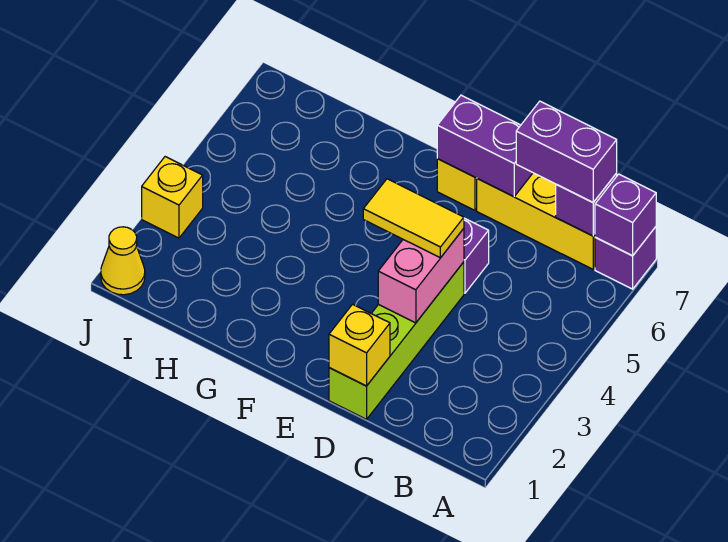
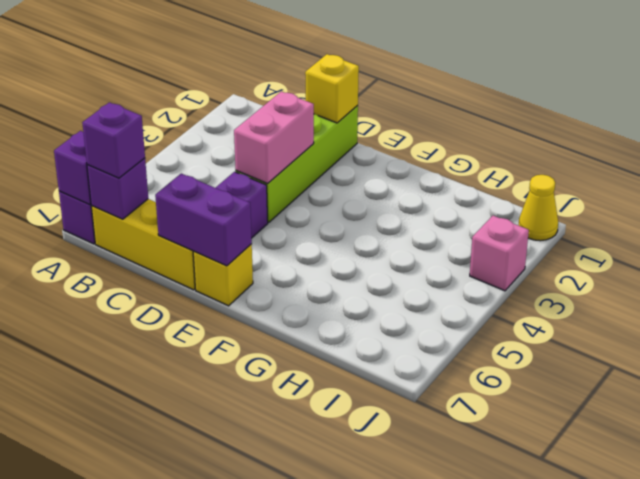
purple 1x2 brick [516,101,617,202] -> purple 1x1 brick [82,102,145,178]
yellow 1x2 tile [363,179,464,258] -> none
yellow 1x1 brick [142,157,203,238] -> pink 1x1 brick [470,216,529,291]

